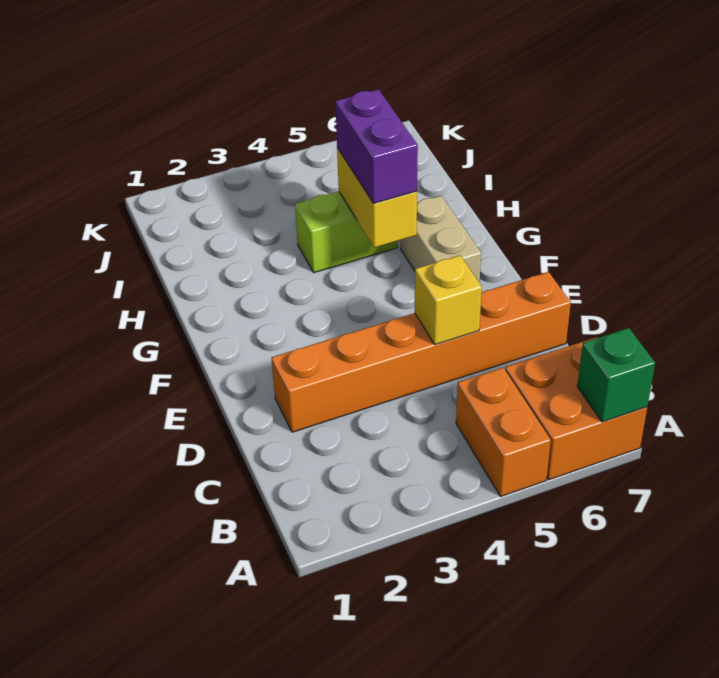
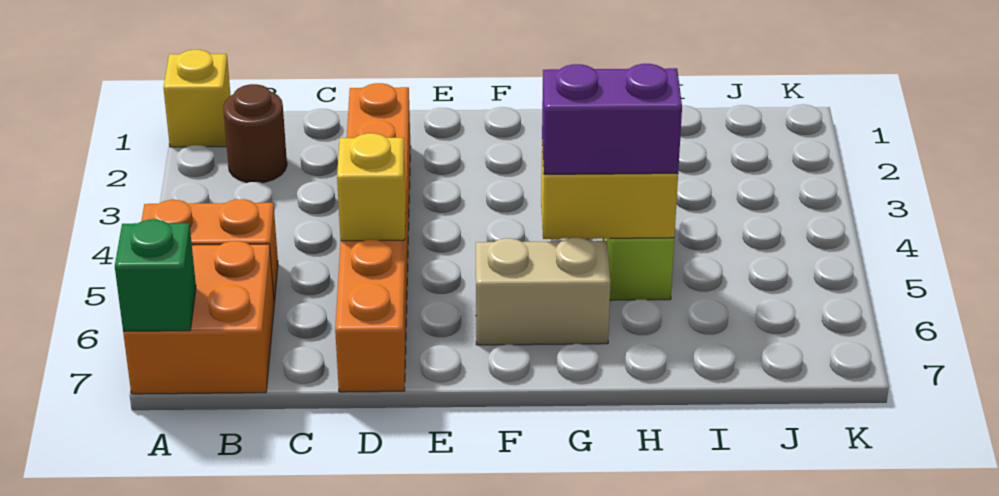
none -> yellow 1x1 brick [163,50,231,147]
none -> brown 1x1 round brick [223,84,287,183]

